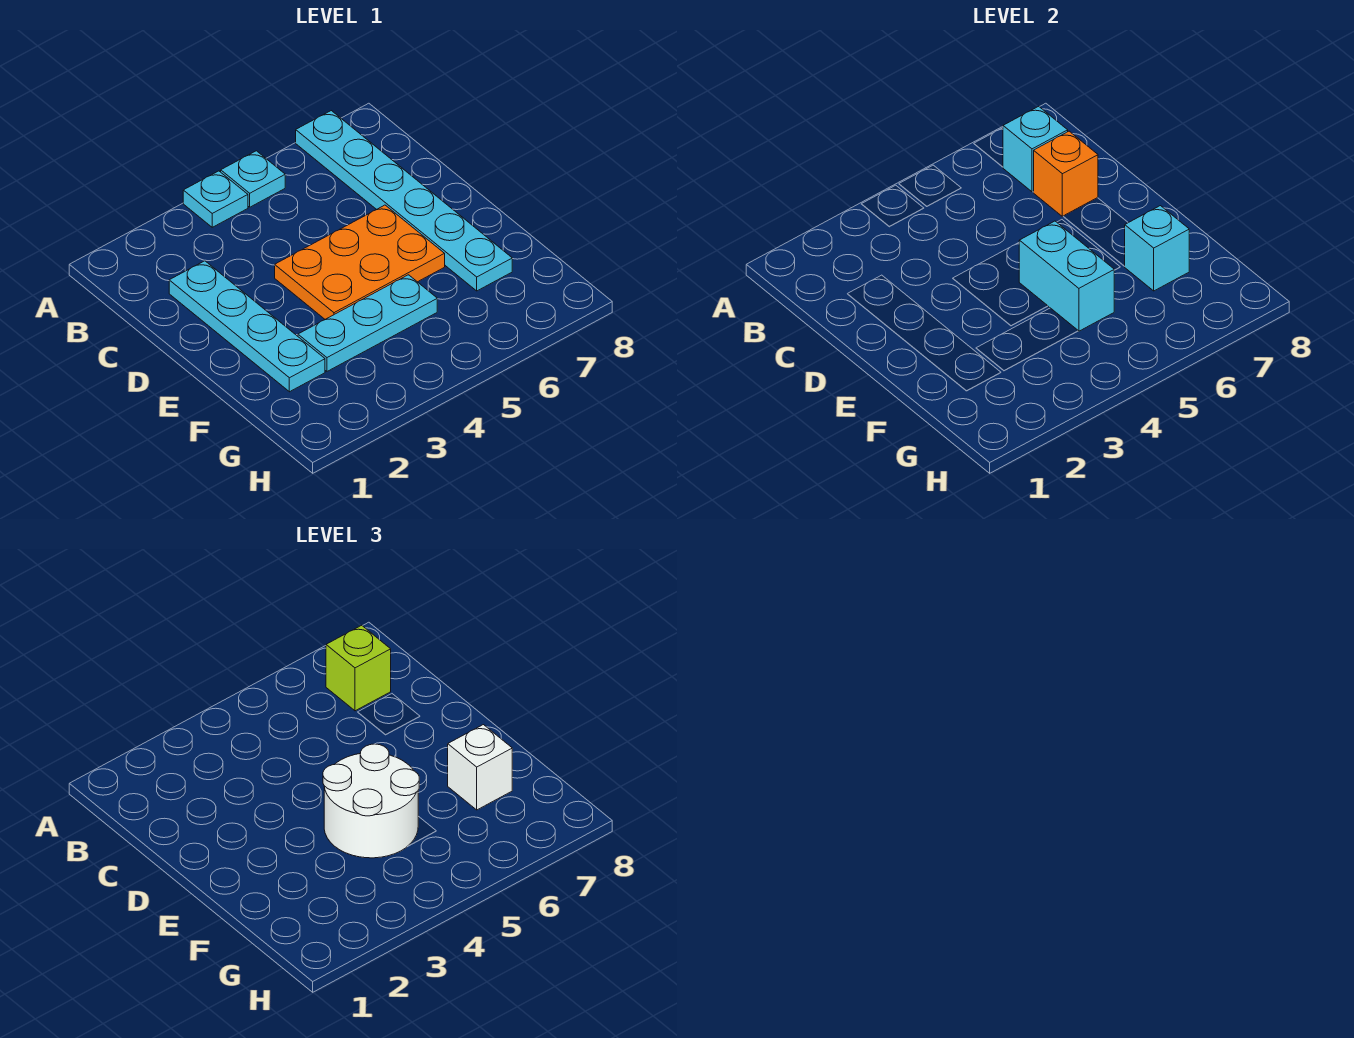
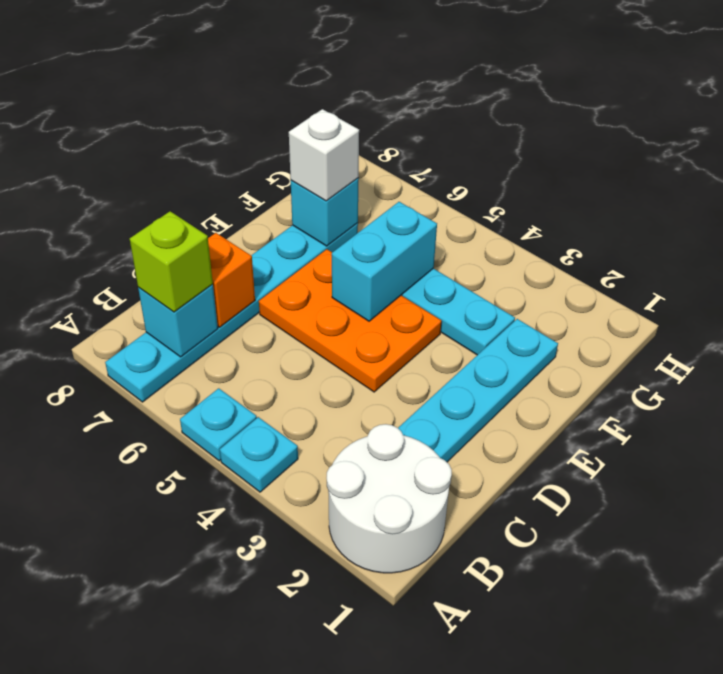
white 2x2 round brick [323,744,419,858] -> white 2x2 round brick moved to [327,424,452,573]

